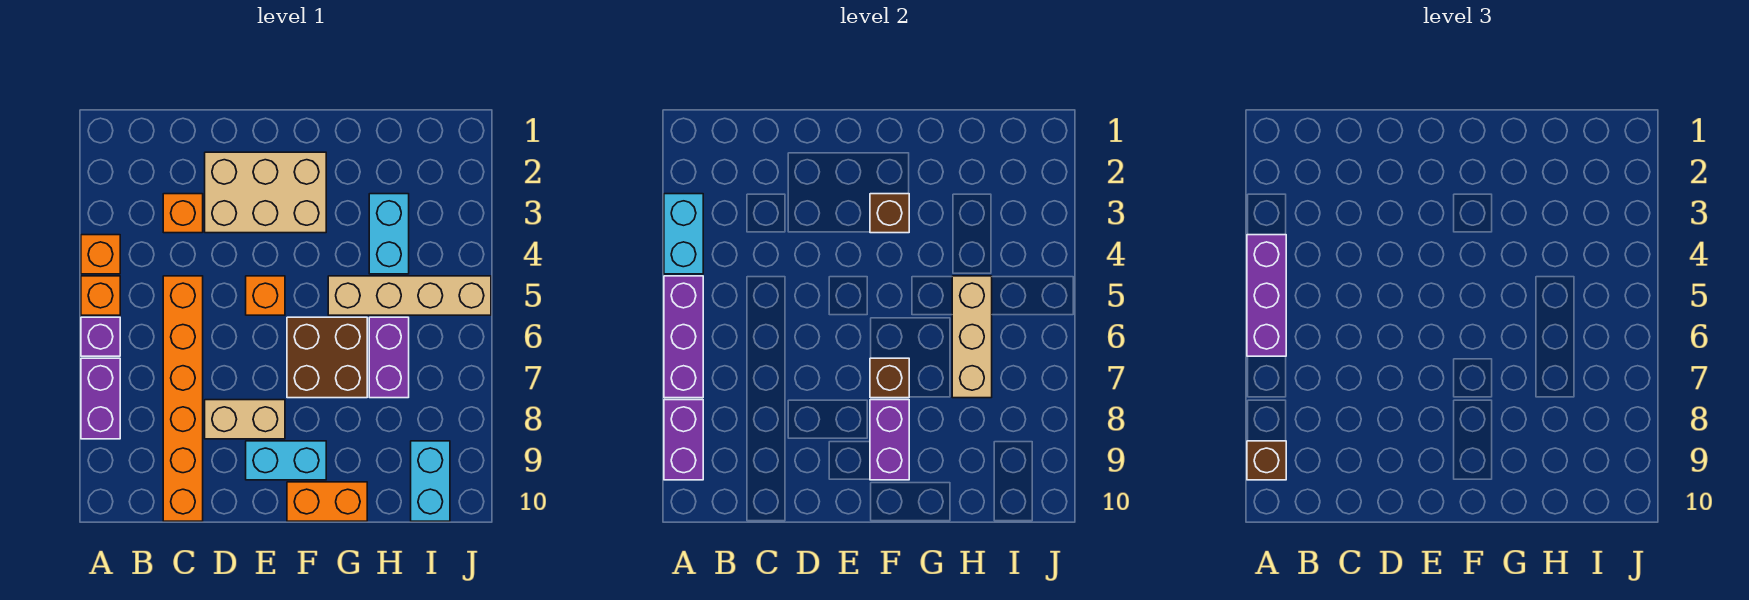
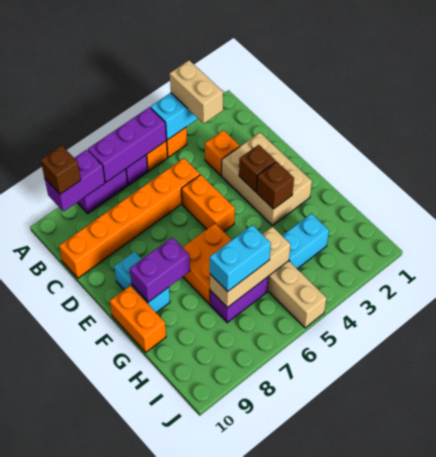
purple 1x3 brick [1247,235,1286,356] -> none
tan 1x2 brick [205,400,285,439] -> tan 1x2 brick moved to [170,60,223,124]
orange 1x1 brick [246,276,285,315] -> orange 1x2 brick [182,175,235,232]
brown 2x2 brick [287,317,367,398] -> orange 2x2 brick [183,224,231,304]
brown 1x1 brick [870,358,909,398] -> brown 1x1 brick moved to [239,145,276,192]
cyan 1x2 brick [411,441,450,521] -> cyan 1x2 brick moved to [210,225,271,292]

